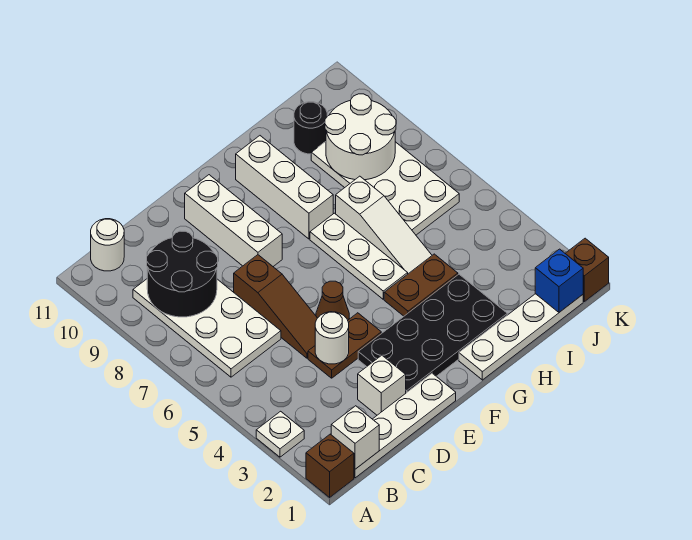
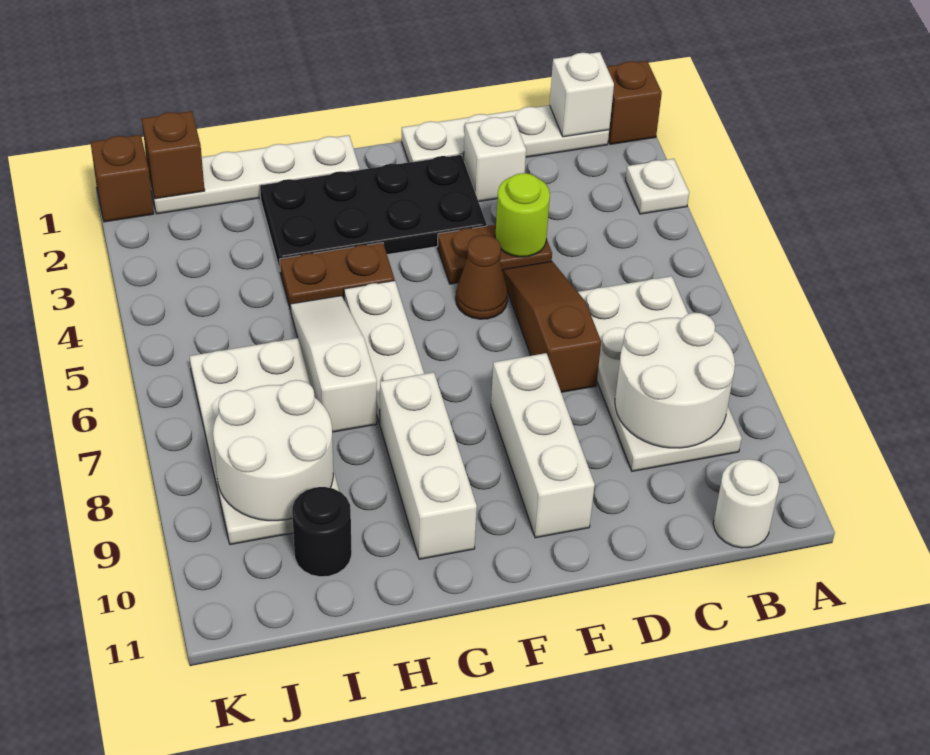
black 2x2 round brick [147,231,218,317] -> white 2x2 round brick [615,313,735,448]
white 1x1 round brick [315,312,349,364] -> lime 1x1 round brick [495,173,550,257]
blue 1x1 brick [535,249,583,312] -> brown 1x1 brick [142,111,205,199]

